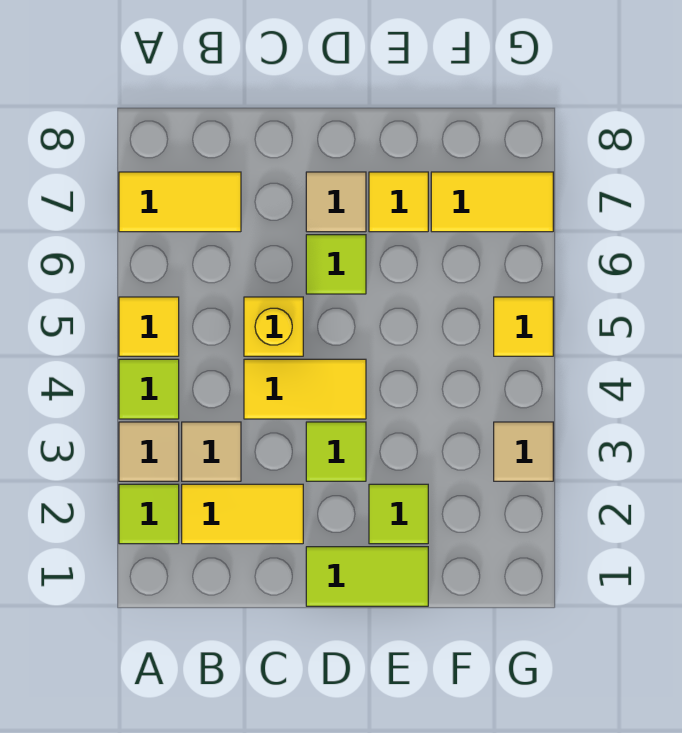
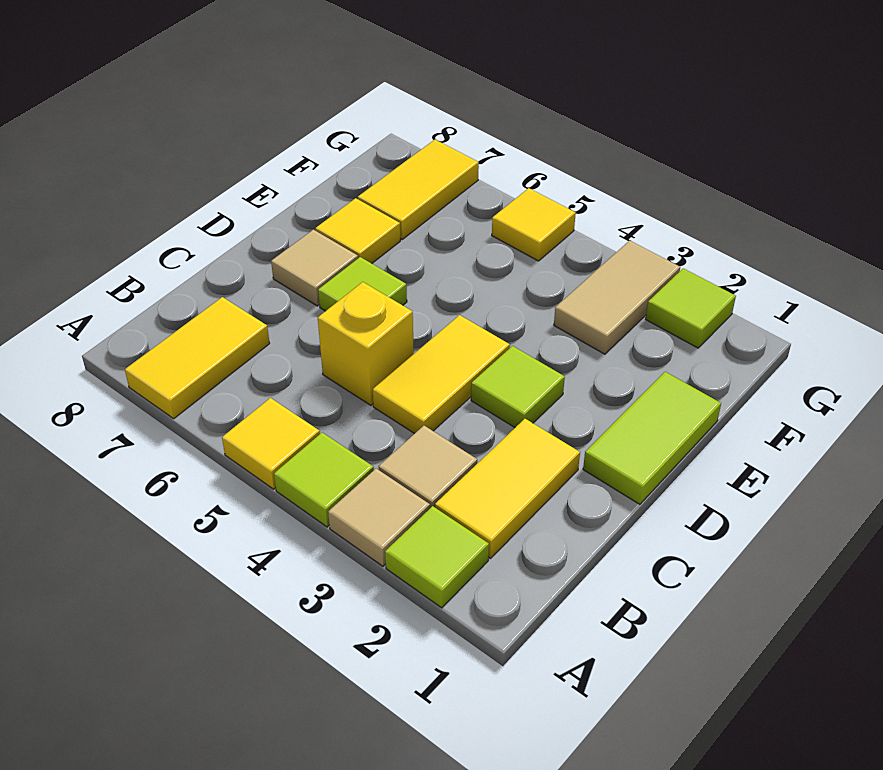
lime 1x1 tile [369,484,428,544] -> lime 1x1 tile moved to [646,268,736,348]
tan 1x1 tile [494,422,553,481] -> tan 1x2 tile [554,241,680,354]

